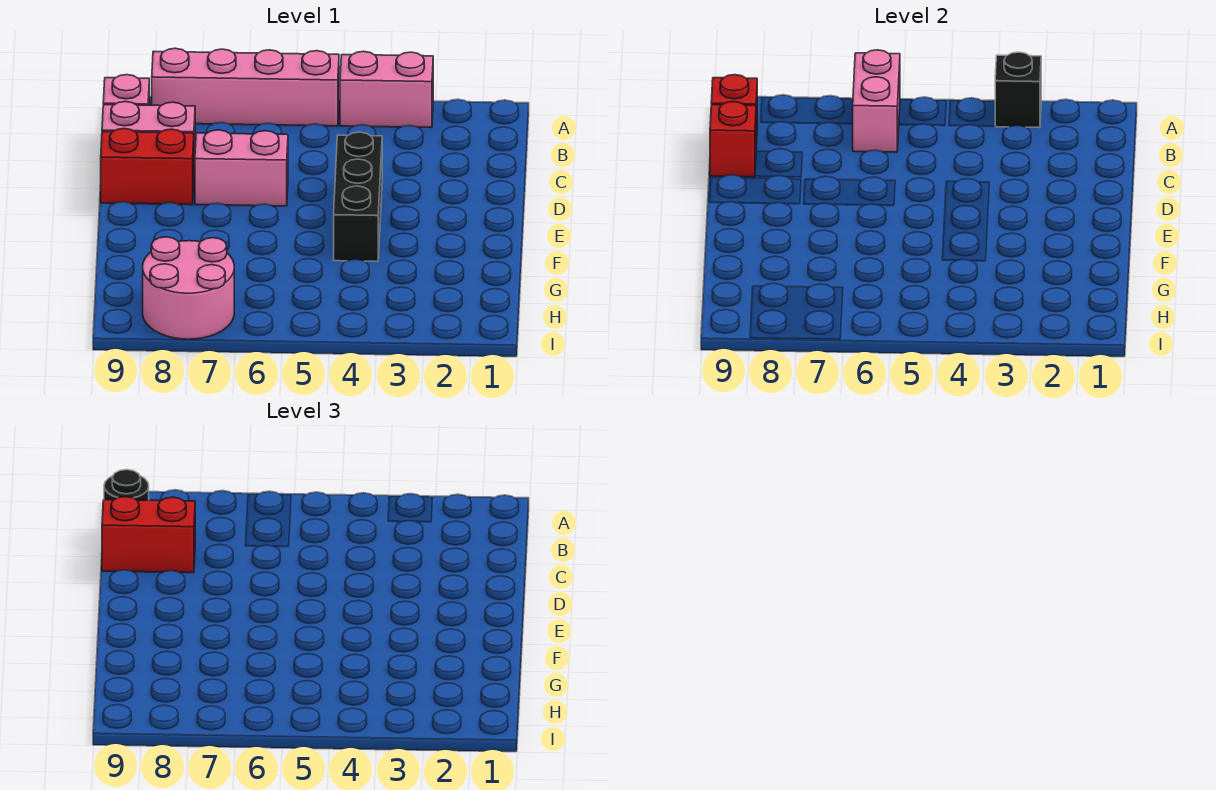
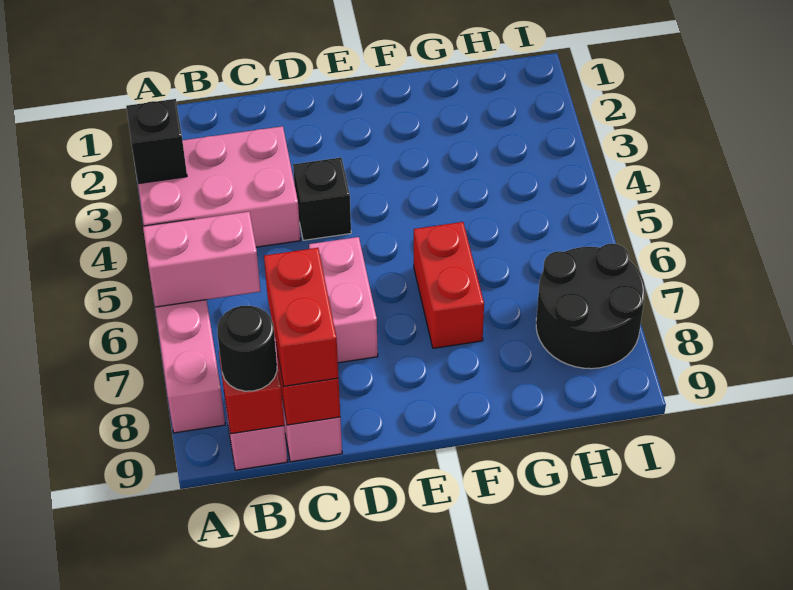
pink 1x2 brick [340,51,433,128] -> pink 2x3 brick [138,126,301,247]
black 1x3 brick [334,132,382,261] -> black 1x1 brick [293,158,351,240]
red 1x2 brick [101,129,194,205] -> red 1x2 brick moved to [414,222,484,348]
pink 2x2 round brick [143,237,234,339] -> black 2x2 round brick [536,244,645,369]

